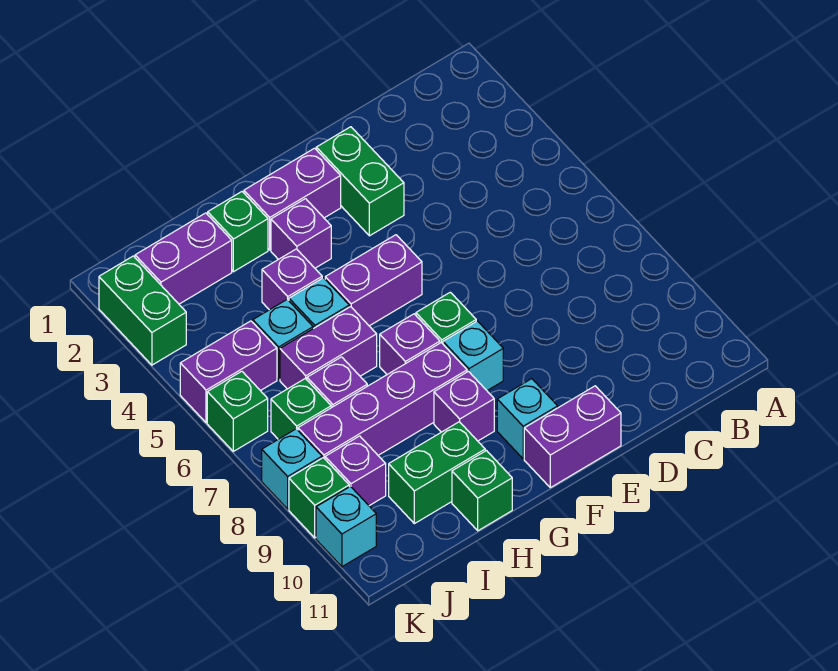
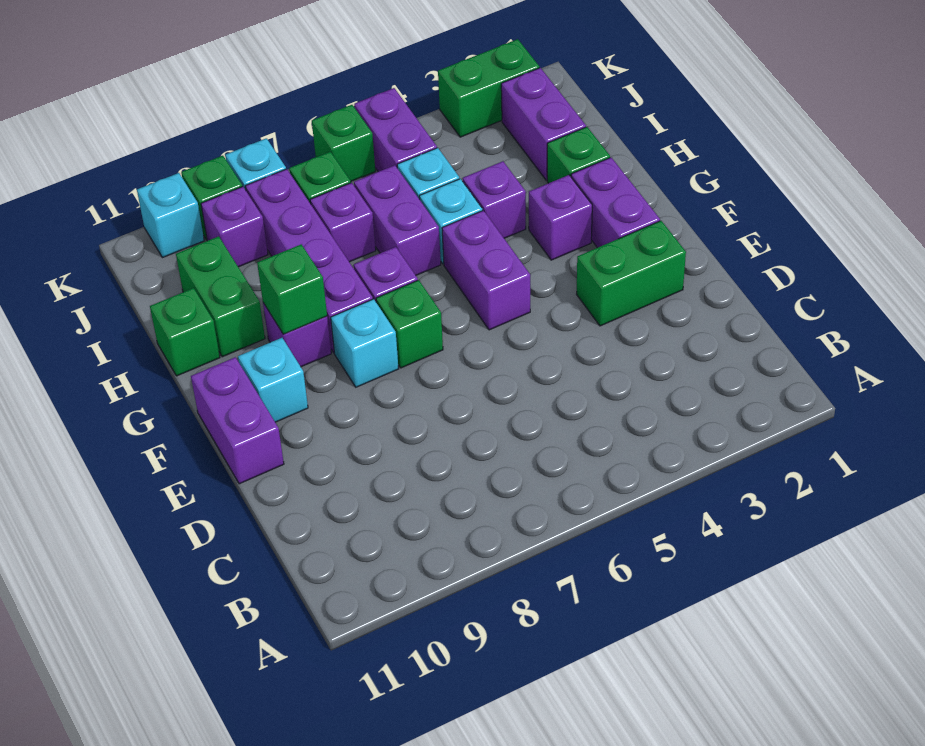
none -> green 1x1 brick [257,244,327,334]

